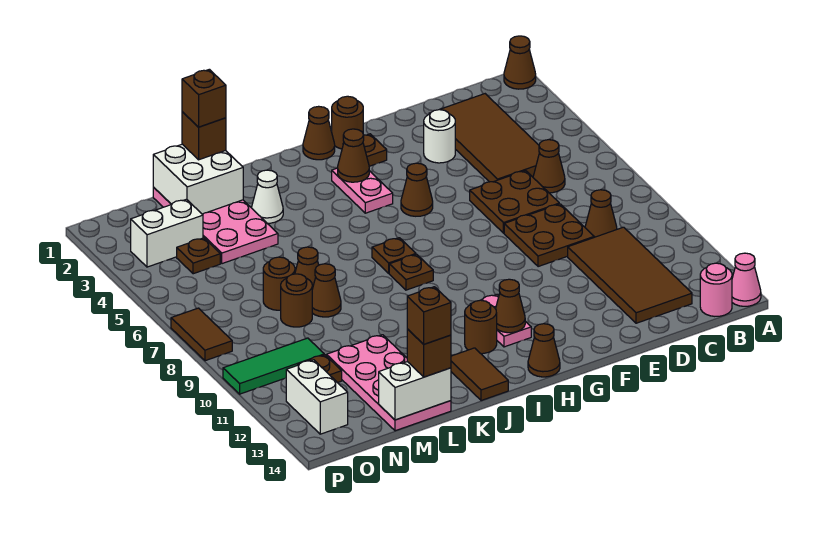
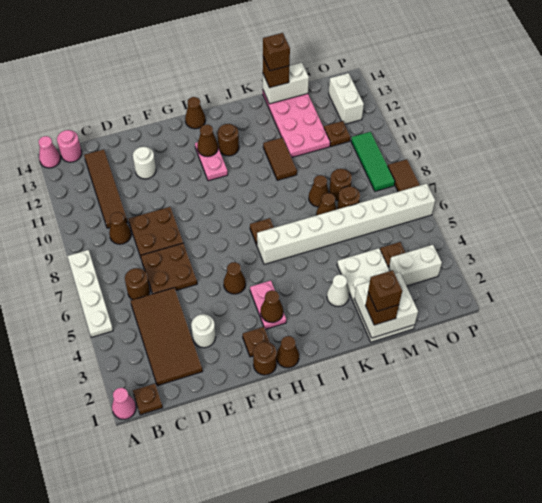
brown 1x1 cone [504,36,536,89] -> pink 1x1 cone [112,388,136,419]
none -> white 1x4 plate [68,250,113,337]
brown 1x1 cone [533,140,565,193] -> brown 1x1 round brick [125,268,150,300]
brown 2x4 tile [568,227,692,323] -> brown 1x4 tile [84,149,128,228]
none -> white 1x1 round brick [133,147,156,179]
none -> white 1x8 brick [257,184,435,264]
brown 1x1 plate [389,254,433,290] -> brown 1x1 plate moved to [133,384,163,415]
brown 1x2 tile [451,348,508,401] -> brown 1x2 tile moved to [263,138,297,180]
pink 2x4 plate [153,187,278,264] -> white 2x4 plate [337,248,415,342]
green 1x3 tile [223,338,324,394] -> green 1x3 tile turned to [351,132,395,191]

